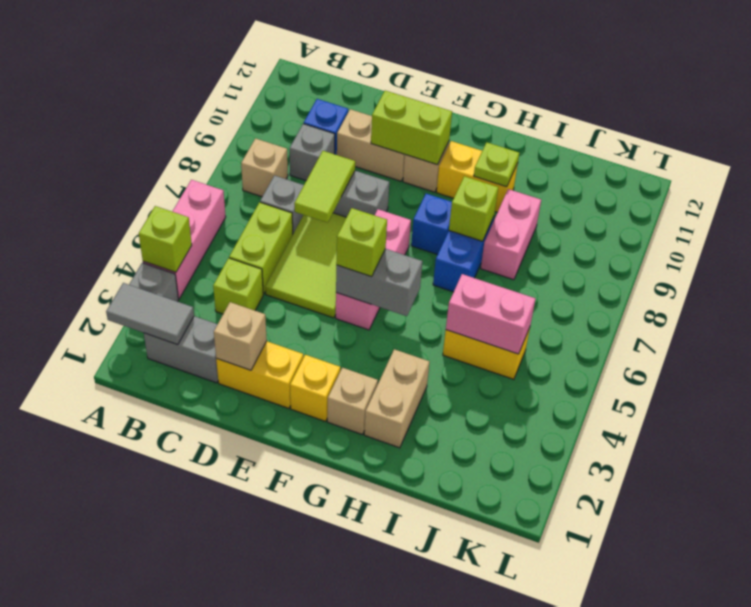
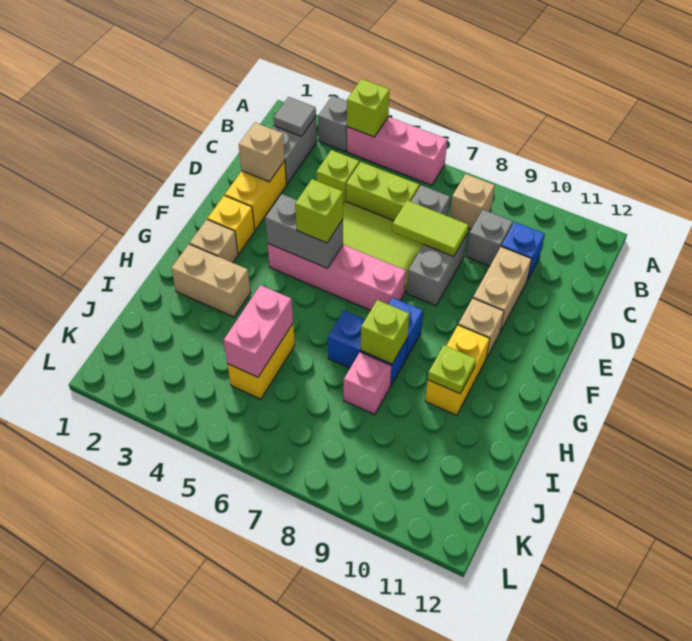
grey 1x2 tile [106,283,194,345] -> grey 1x1 tile [273,97,316,136]
lime 1x2 brick [371,91,452,165] -> none
pink 1x3 brick [336,209,411,330] -> pink 1x4 brick [268,244,406,310]
grey 1x2 brick [336,249,422,316] -> grey 1x2 brick turned to [265,194,343,268]
pink 1x2 brick [481,189,541,280] -> pink 1x1 brick [344,352,391,415]

